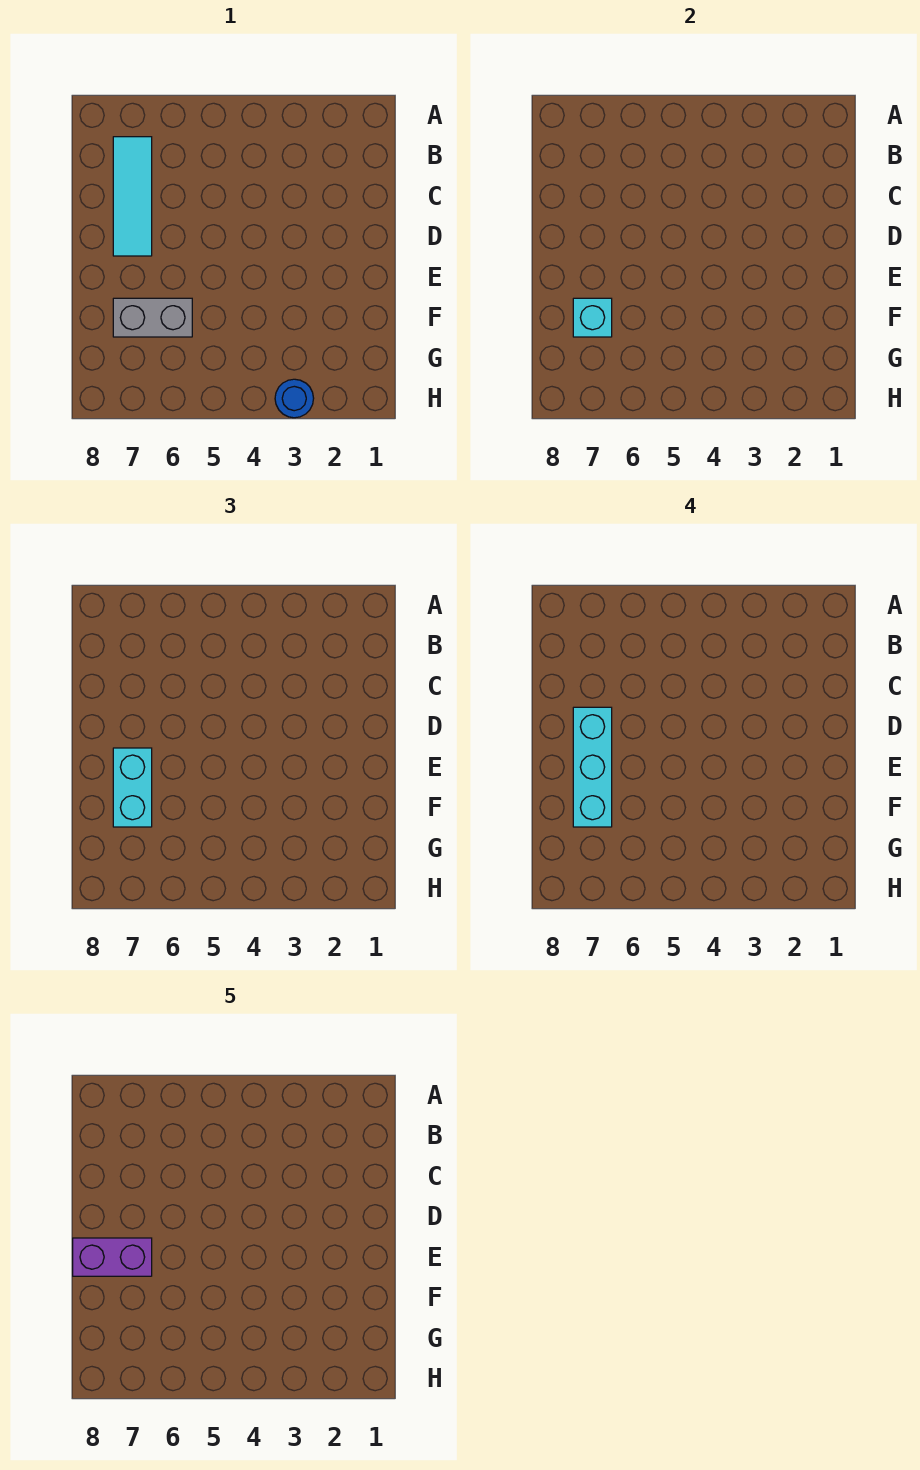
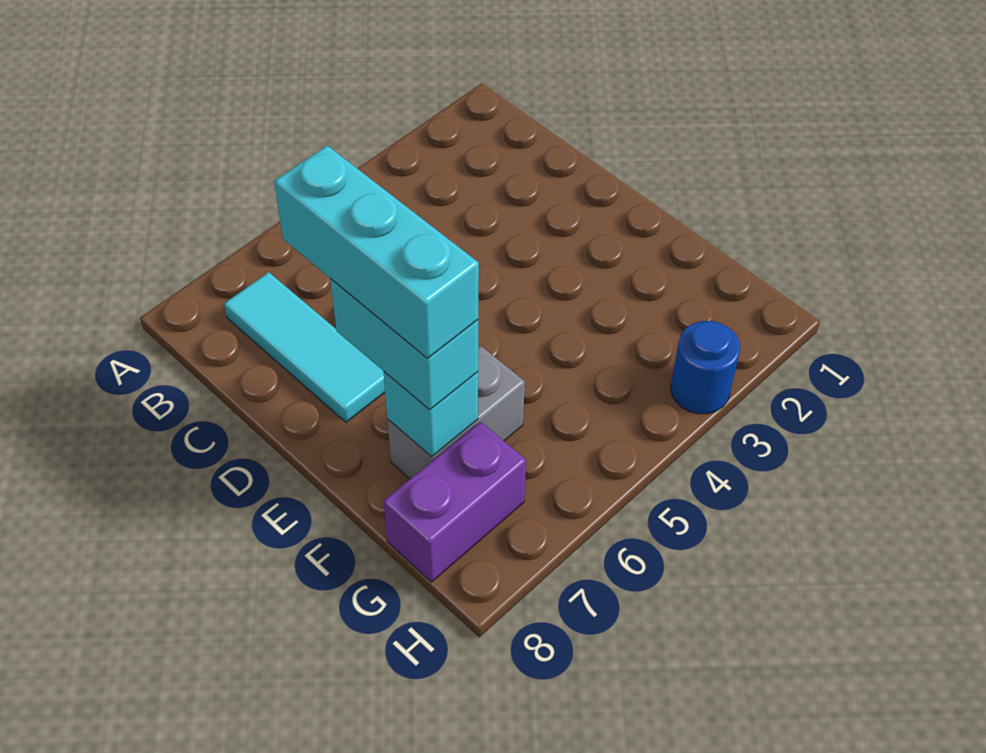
purple 1x2 brick [73,1238,152,1276] -> purple 1x2 brick moved to [384,422,526,582]

